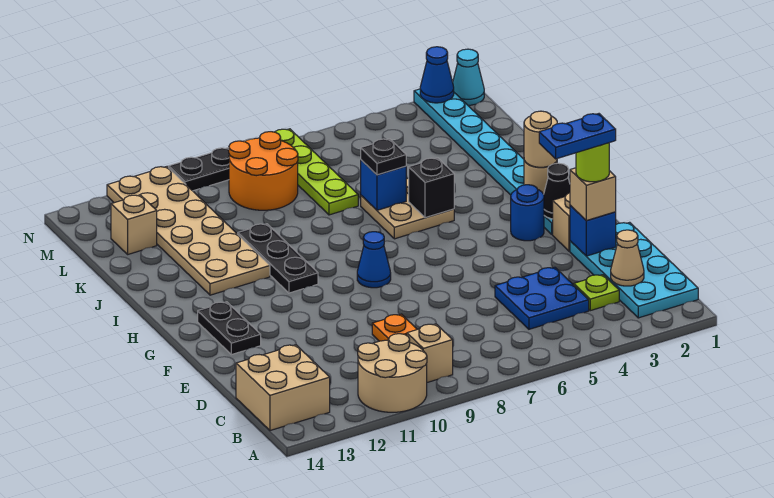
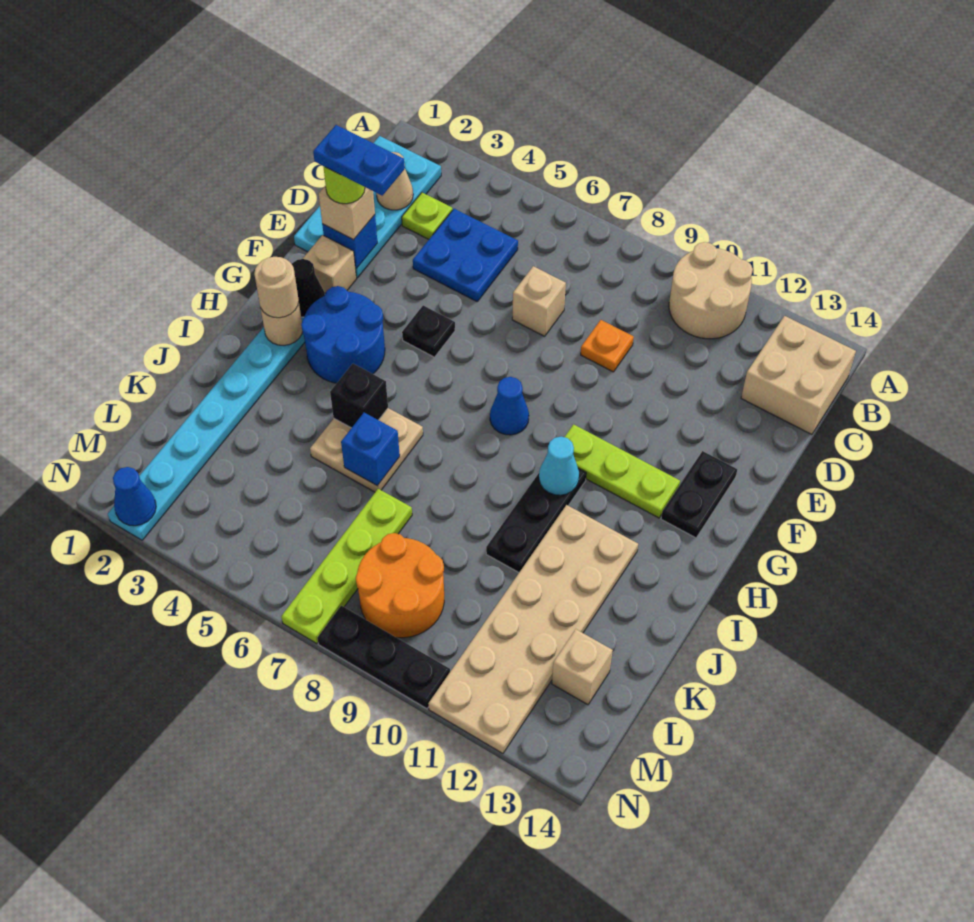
tan 1x1 brick [407,324,453,382] -> tan 1x1 brick moved to [512,266,566,336]
blue 1x1 round brick [511,185,544,241] -> blue 2x2 round brick [301,286,385,383]
none -> lime 1x3 plate [565,424,680,518]
black 1x1 plate [361,139,406,175] -> black 1x1 plate moved to [402,306,455,357]
cyan 1x1 cone [453,49,484,105] -> cyan 1x1 cone moved to [539,437,579,495]

